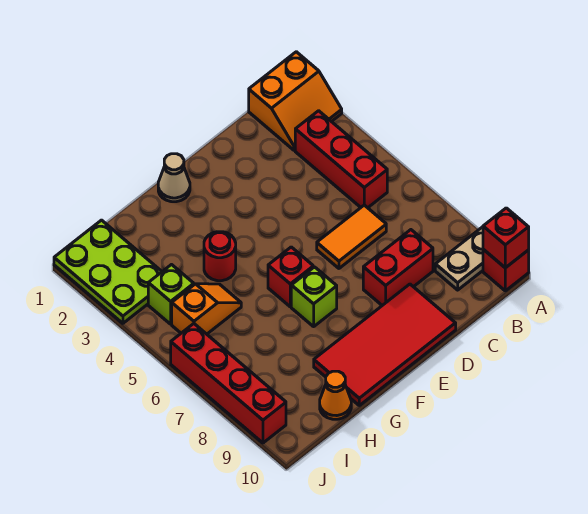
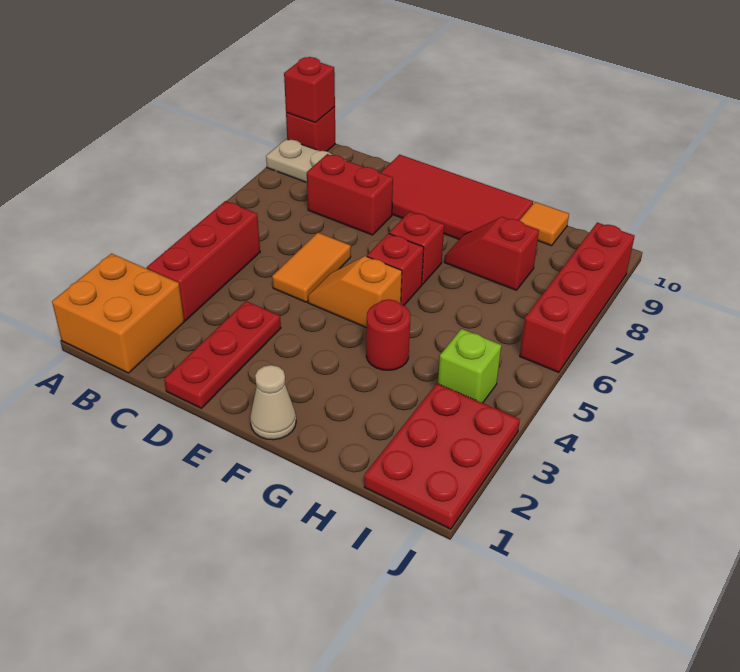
orange 2x2 slope [249,52,342,150] -> orange 2x2 brick [52,254,184,373]
orange 1x2 tile [317,205,386,268] -> orange 1x2 tile turned to [272,233,351,302]
none -> red 1x3 plate [164,301,281,408]
lime 1x1 brick [291,267,337,327] -> red 1x1 brick [389,212,444,285]
none -> red 1x2 slope [444,217,539,290]
orange 1x2 slope [172,284,241,334] -> orange 1x2 slope moved to [308,256,402,328]
orange 1x1 cone [320,371,351,419] -> orange 1x1 tile [519,202,569,246]
lime 2x3 plate [54,220,162,323] -> red 2x3 plate [364,384,520,529]

